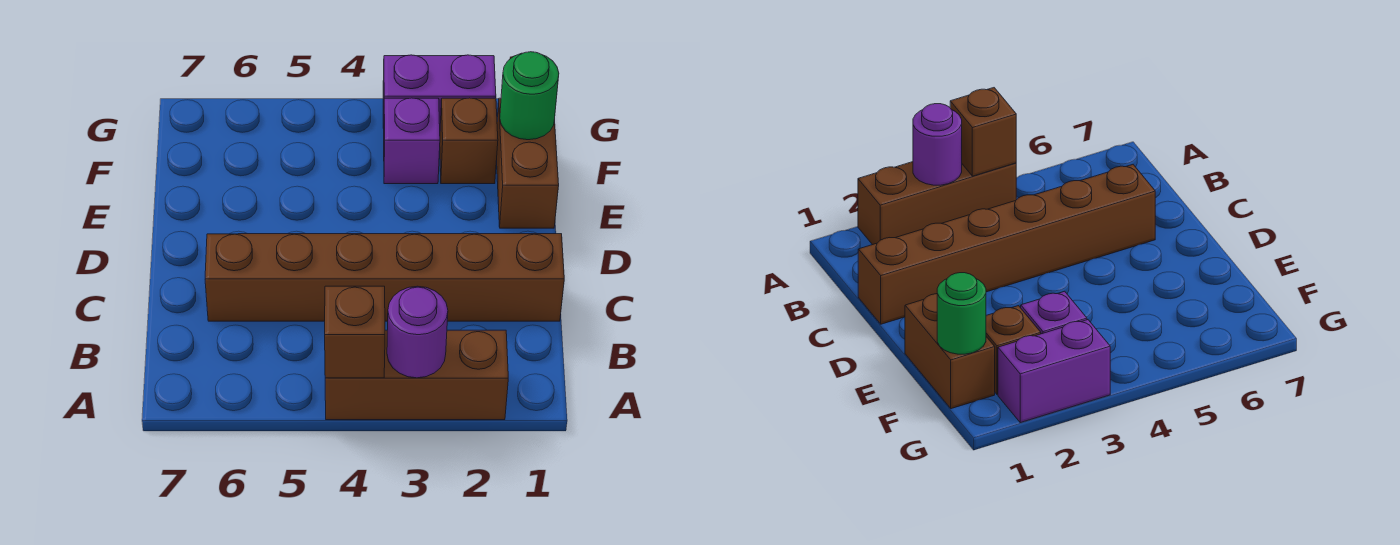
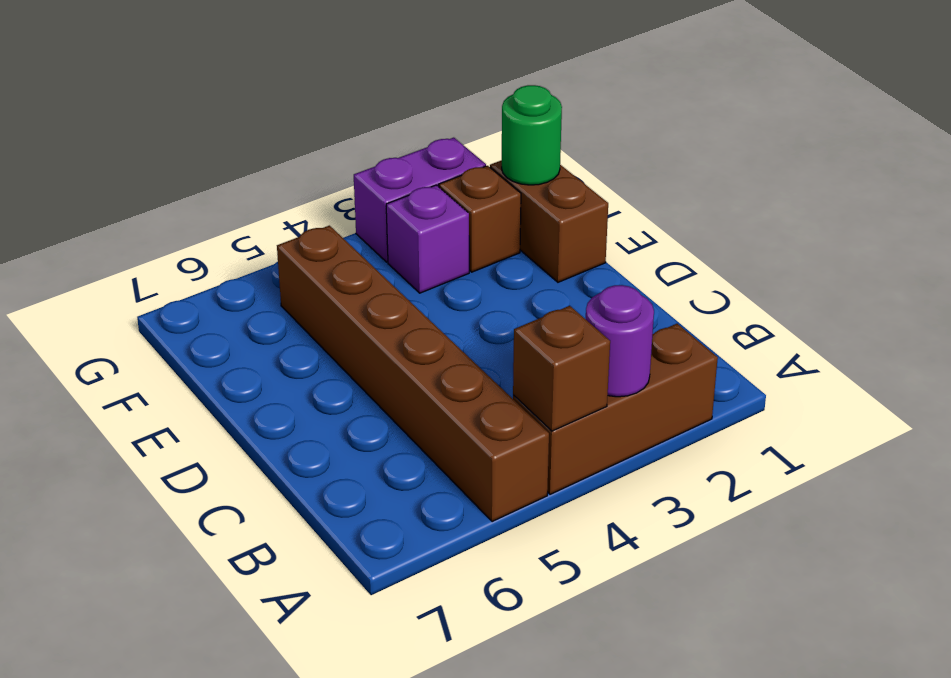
brown 1x6 brick [205,234,564,321] -> brown 1x6 brick turned to [277,226,549,522]

